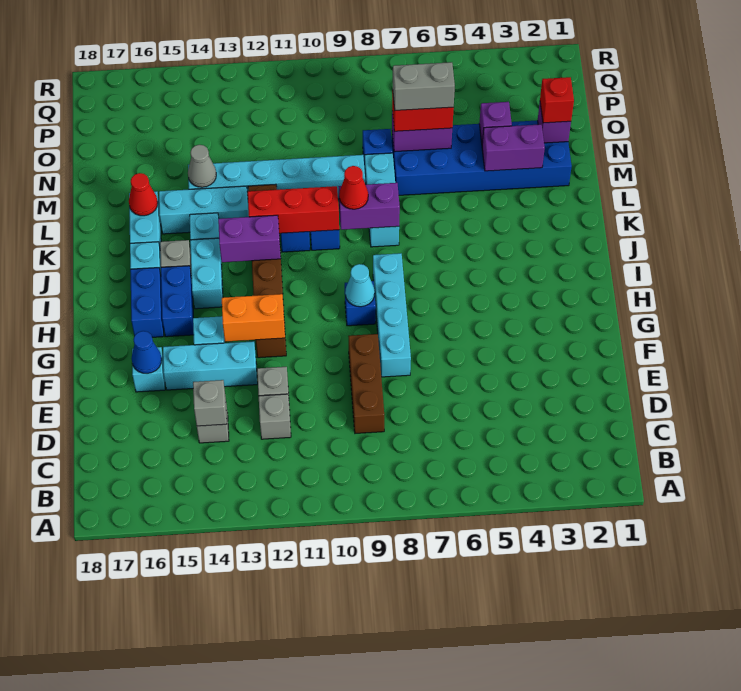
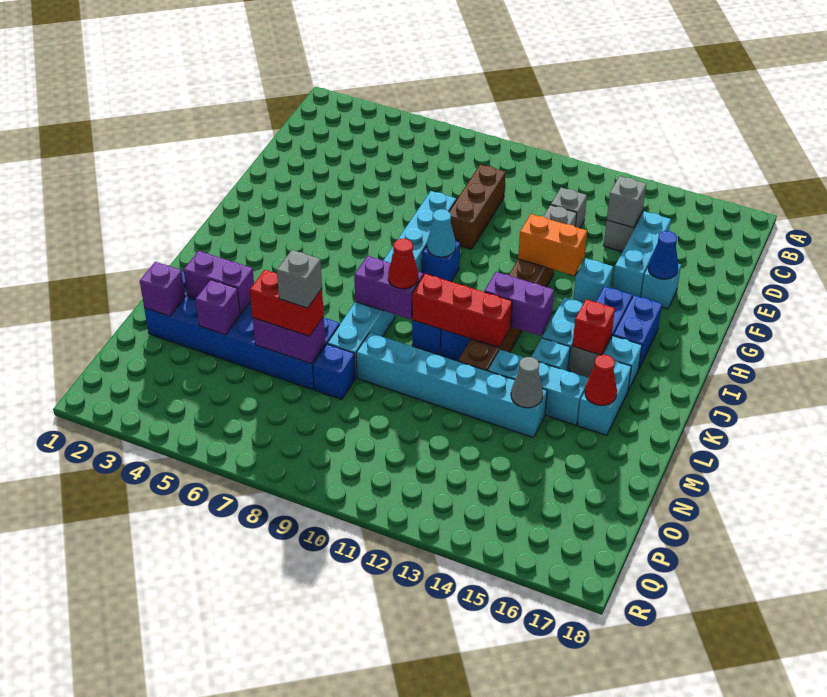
cyan 1x3 brick [163,341,257,390] -> cyan 1x3 brick turned to [612,211,671,298]
red 1x1 brick [540,77,574,123] -> red 1x1 brick moved to [572,299,615,355]
grey 1x2 brick [393,62,455,110] -> grey 1x1 brick [277,250,322,308]

